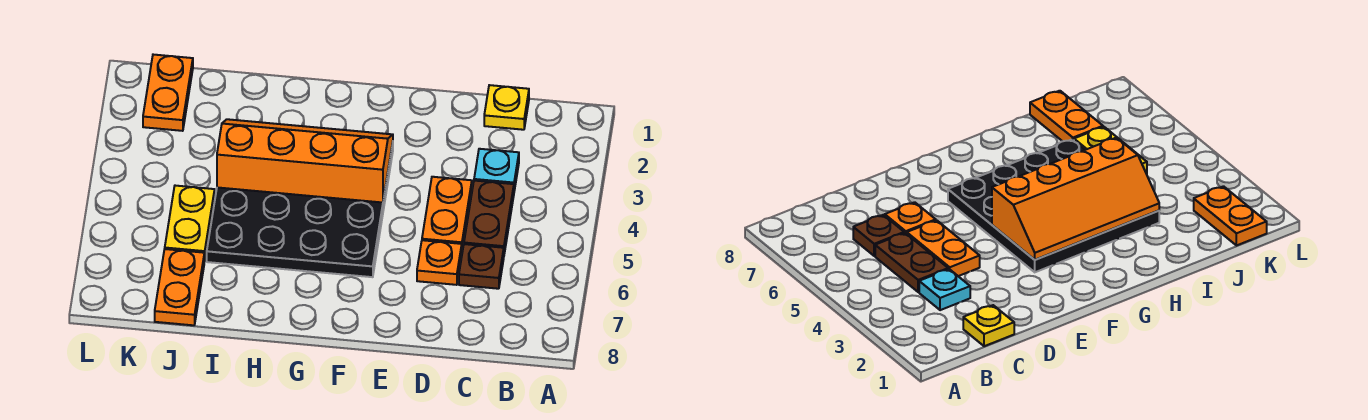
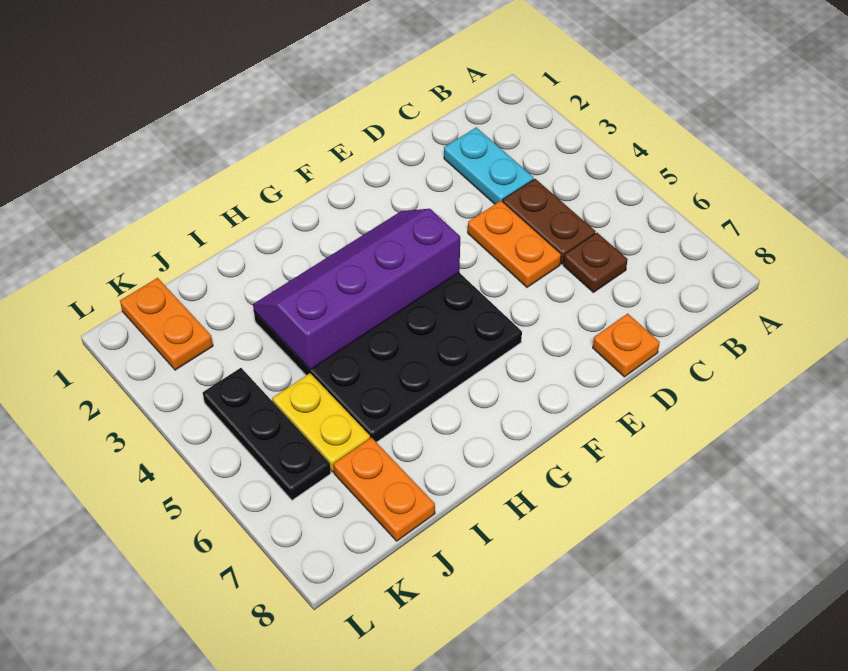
yellow 1x1 plate [484,85,529,130] -> none
cyan 1x1 plate [474,149,519,191] -> cyan 1x2 plate [444,127,534,204]
orange 1x1 plate [417,240,462,285] -> orange 1x1 plate moved to [593,314,660,377]
orange 2x4 slope [217,119,393,203] -> purple 2x4 slope [253,209,460,370]
none -> black 1x3 plate [203,368,331,500]

